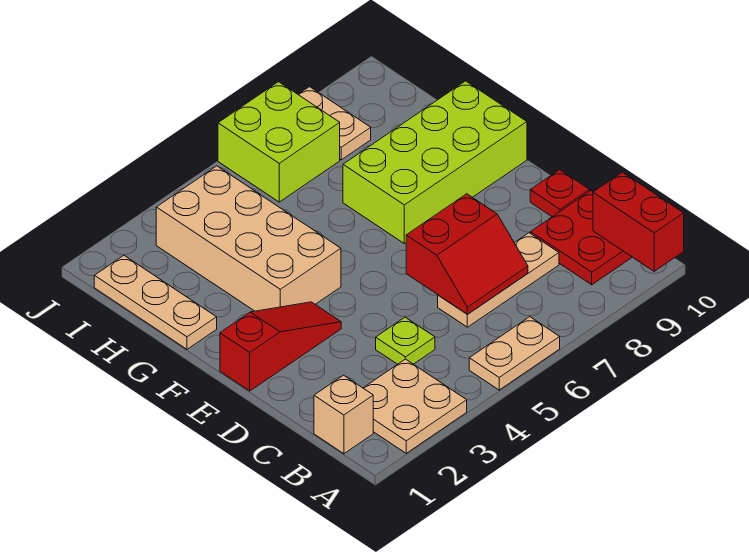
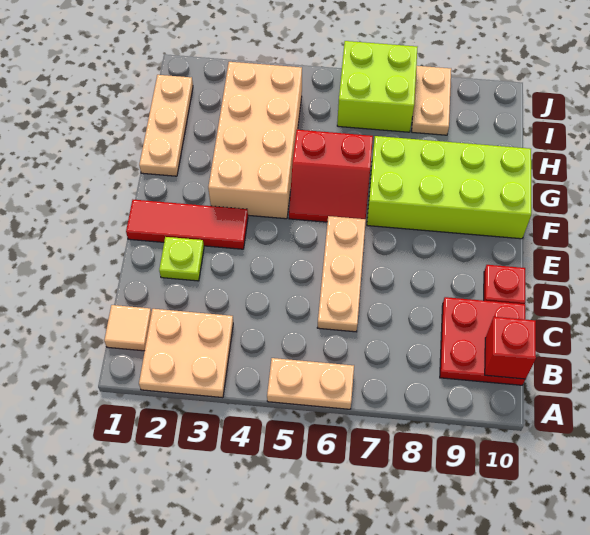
red 1x2 brick [593,172,684,271] -> red 1x1 brick [485,317,536,379]
tan 1x1 brick [314,375,373,454] -> tan 1x1 tile [104,305,152,351]
lime 1x1 plate [376,317,435,364] -> lime 1x1 plate moved to [159,237,204,281]
tan 1x3 plate [438,233,559,327] -> tan 1x3 plate turned to [317,216,366,332]
red 2x2 slope [406,194,528,314] -> red 2x2 slope moved to [289,130,373,222]
red 1x3 slope [220,302,341,391] -> red 1x3 tile [126,200,248,249]

